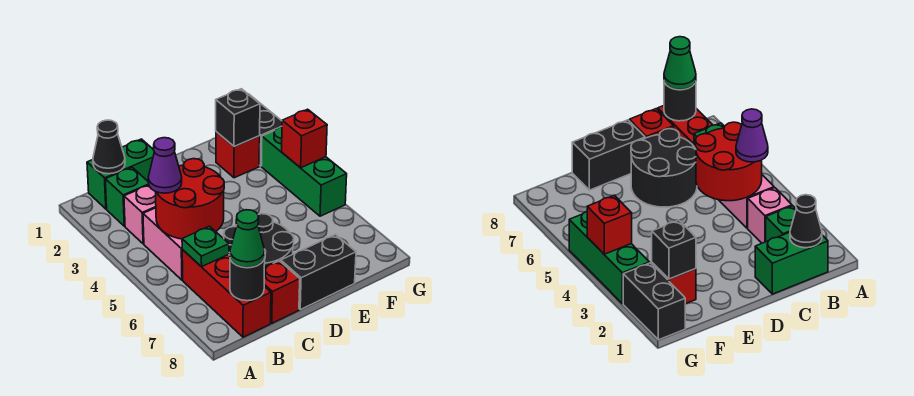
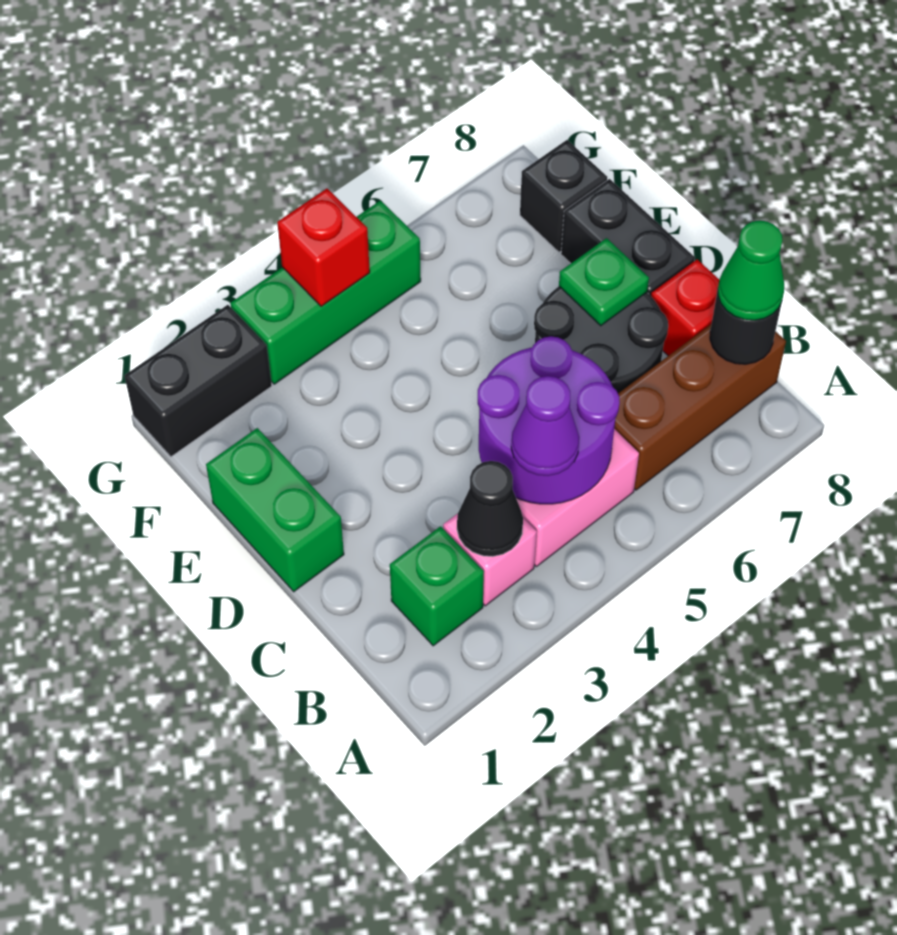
green 1x2 brick [87,139,154,209] -> green 1x2 brick moved to [206,428,344,592]
black 1x1 cone [93,120,125,174] -> black 1x1 cone moved to [457,461,523,557]
red 2x2 round brick [156,159,224,239] -> purple 2x2 round brick [478,336,620,504]
red 1x3 brick [182,250,271,337] -> brown 1x3 brick [614,324,786,490]
green 1x1 plate [182,226,229,267] -> green 1x1 plate moved to [559,238,649,326]
red 1x1 brick [216,132,260,178] -> none
black 1x1 brick [216,89,260,147] -> black 1x1 brick moved to [520,140,607,252]

